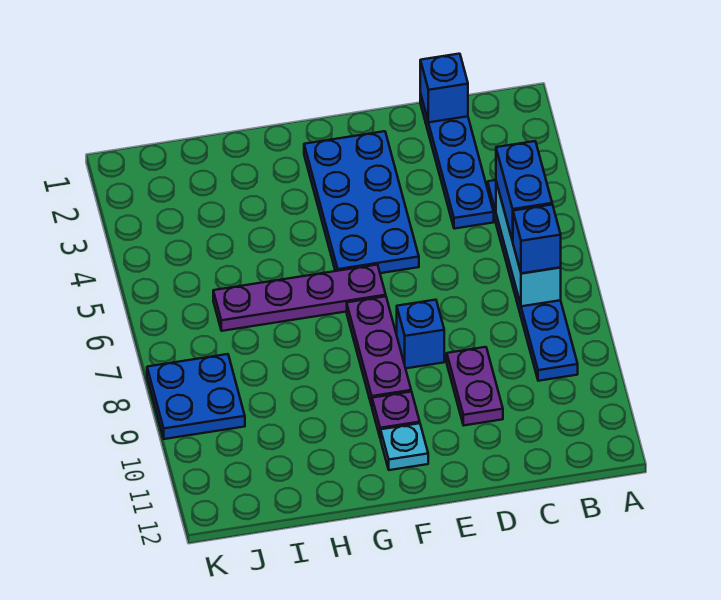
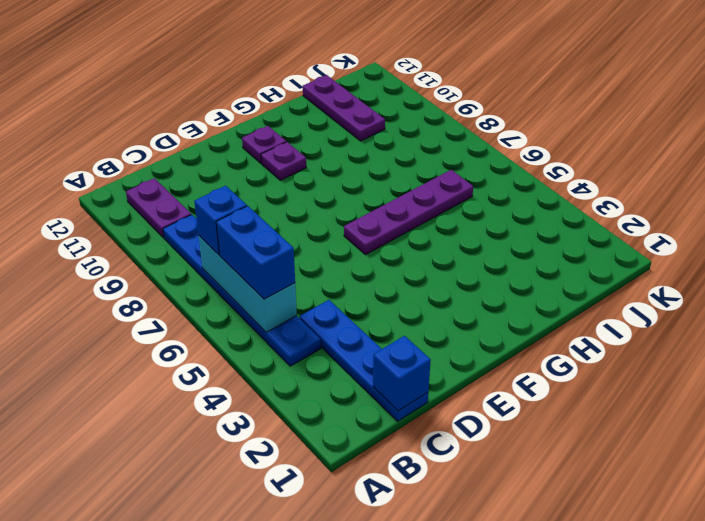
purple 1x2 plate [447,347,503,425] -> purple 1x2 plate moved to [126,178,191,238]
blue 2x4 plate [304,131,419,273] -> none
blue 1x1 brick [397,300,444,368] -> none
purple 1x3 plate [347,296,411,406] -> purple 1x3 plate moved to [303,75,385,141]
cyan 1x1 plate [381,423,428,470] -> purple 1x1 plate [242,126,286,163]
blue 2x2 plate [147,354,245,439] -> none

